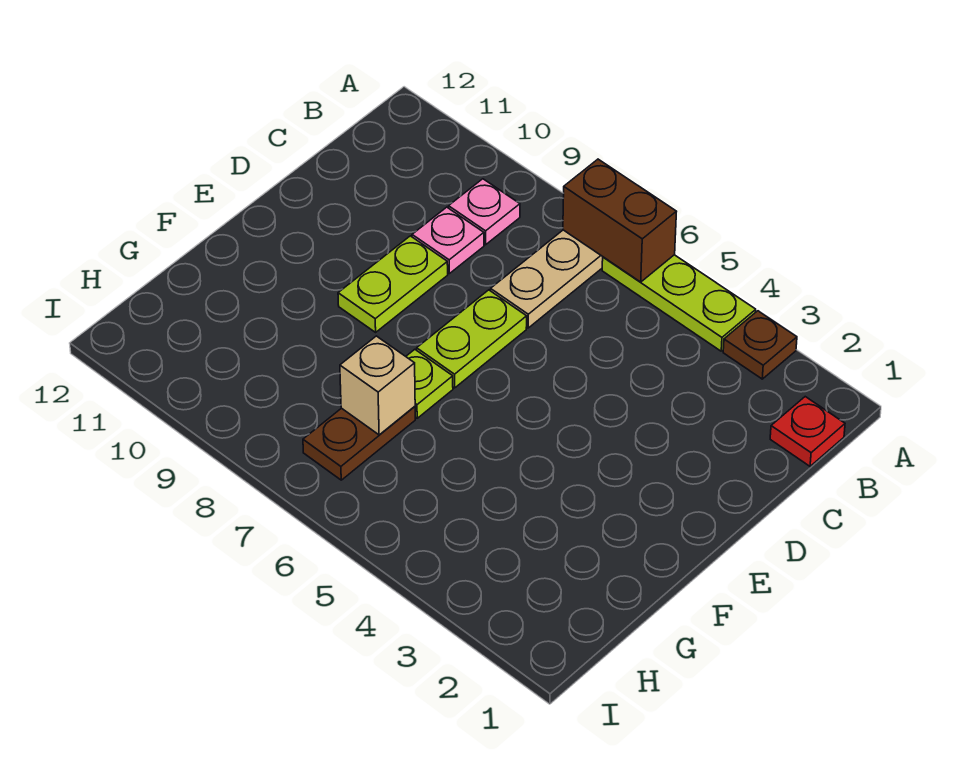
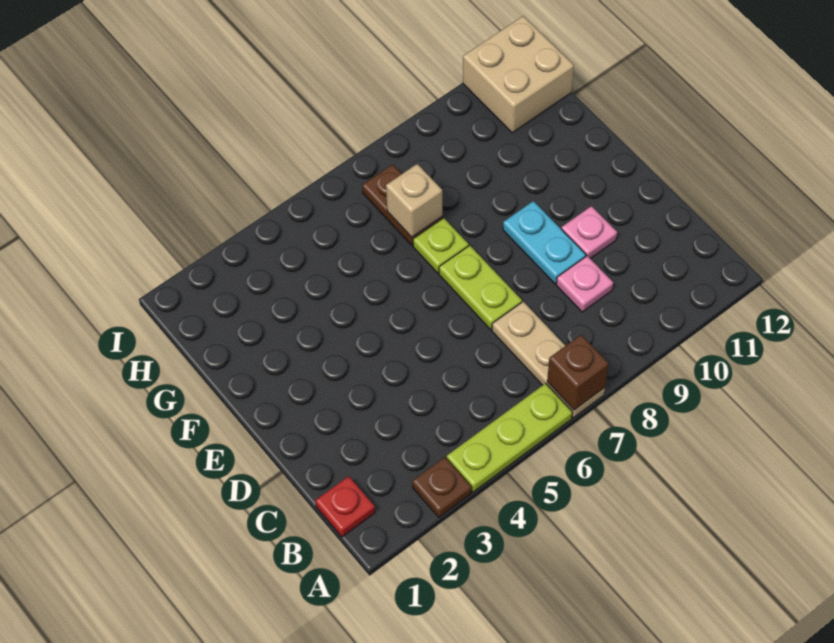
brown 1x2 brick [563,159,677,282] -> brown 1x1 brick [547,335,609,410]
pink 1x1 plate [449,179,520,245] -> pink 1x1 plate moved to [561,206,617,259]
lime 1x2 plate [338,236,448,332] -> cyan 1x2 plate [503,201,586,284]
none -> tan 2x2 brick [463,16,574,133]

